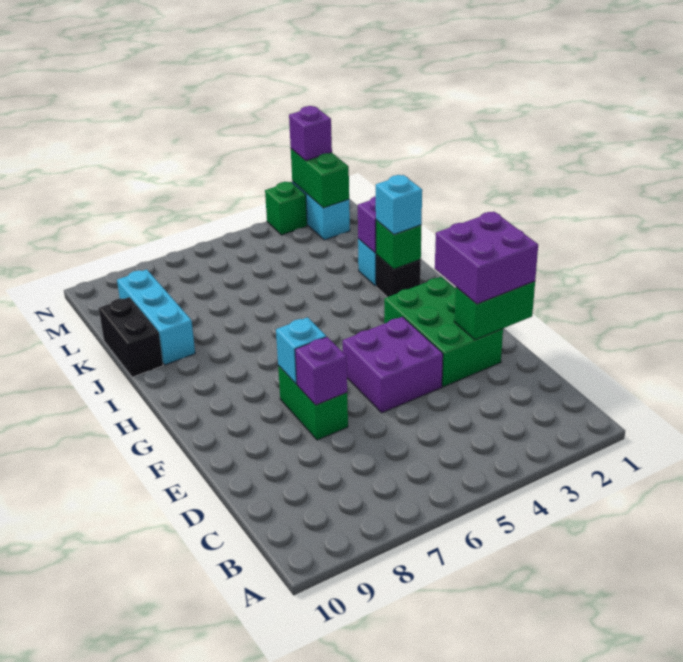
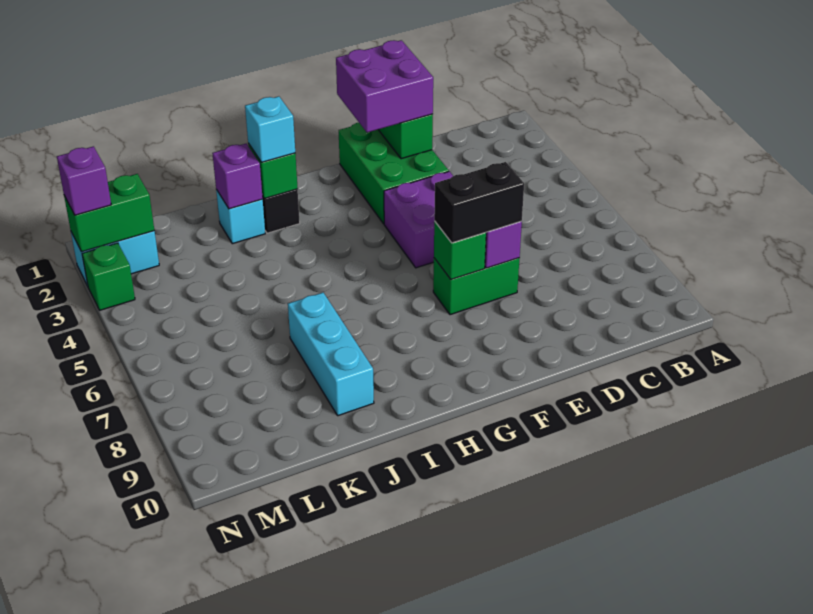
green 2x3 brick [384,277,503,387] -> green 2x3 brick turned to [339,123,449,224]
cyan 1x1 brick [276,317,326,384] -> green 1x1 brick [434,221,486,280]
cyan 1x3 brick [117,269,195,365] -> cyan 1x3 brick turned to [288,293,374,416]
black 1x2 brick [99,297,163,377] -> black 1x2 brick moved to [434,162,524,243]

